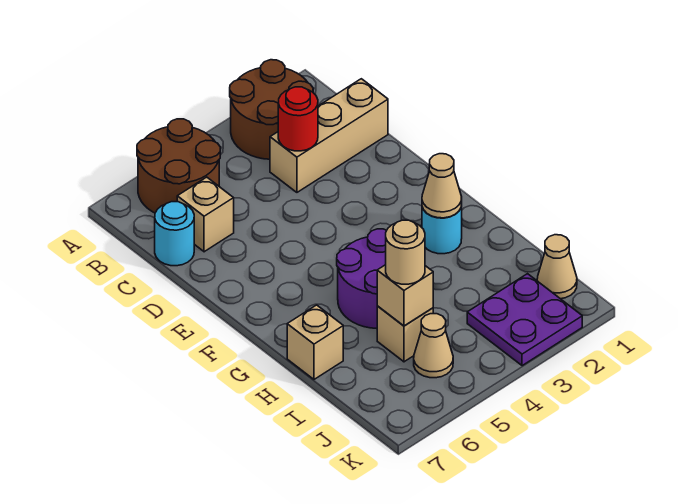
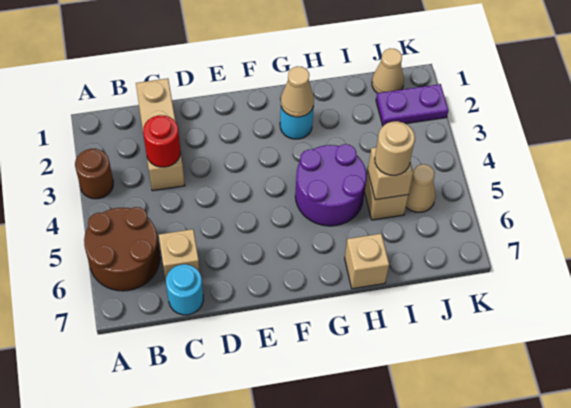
brown 2x2 round brick [230,60,313,159] -> brown 1x1 round brick [75,149,113,199]
purple 2x2 plate [467,274,582,366] -> purple 1x2 plate [376,84,448,126]

